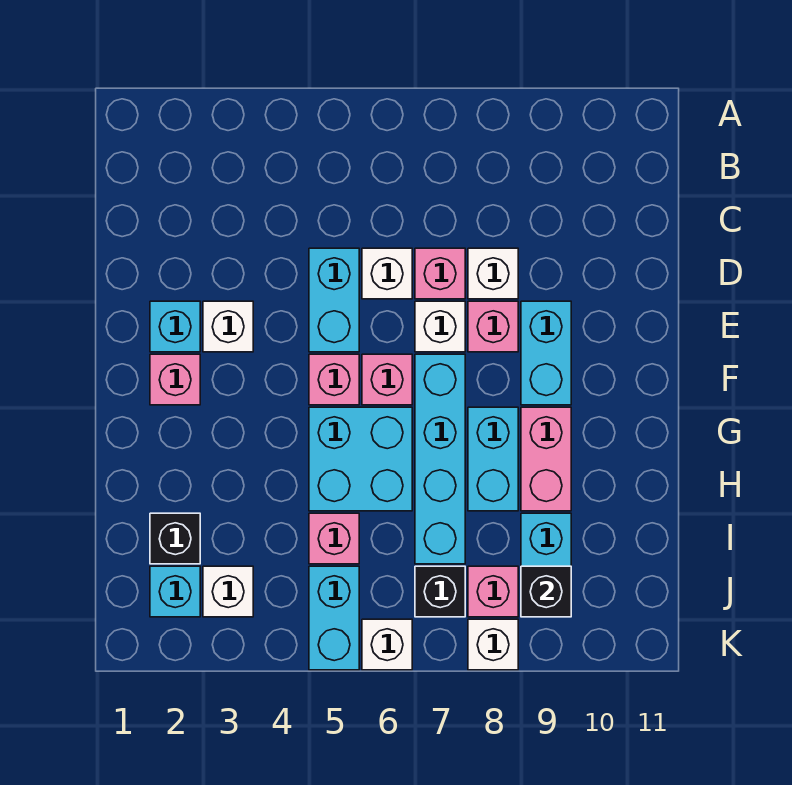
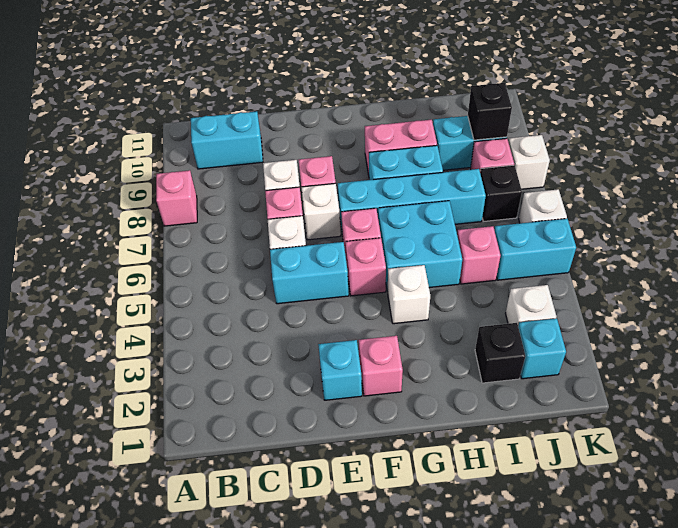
none -> pink 1x1 brick [156,170,197,226]
white 1x1 brick [203,301,253,352] -> white 1x1 brick moved to [388,265,430,324]
cyan 1x2 brick [521,301,571,405] -> cyan 1x2 brick moved to [191,111,263,169]

